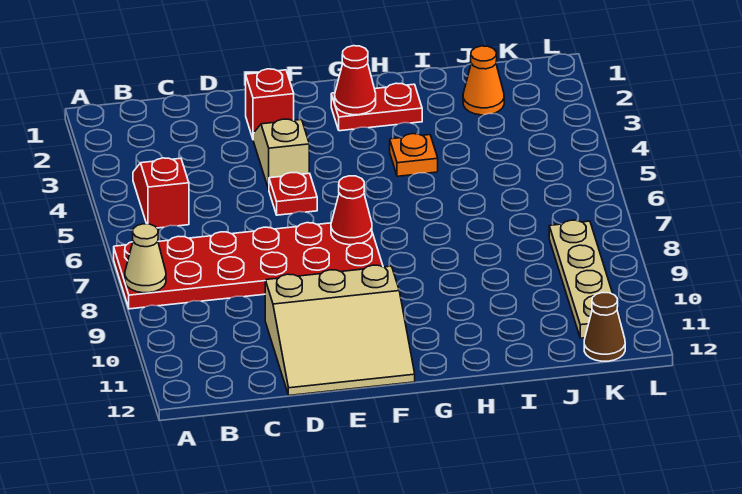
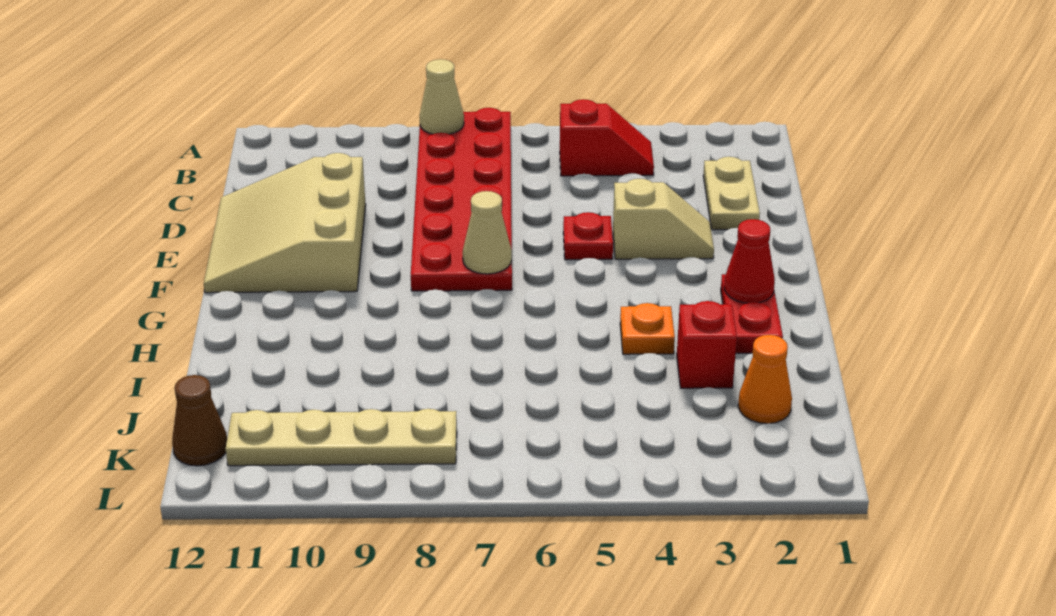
none -> tan 1x2 plate [703,157,760,230]
red 1x1 brick [246,69,294,138] -> red 1x1 brick moved to [677,301,737,388]
red 1x1 cone [331,176,372,245] -> tan 1x1 cone [463,191,512,274]

